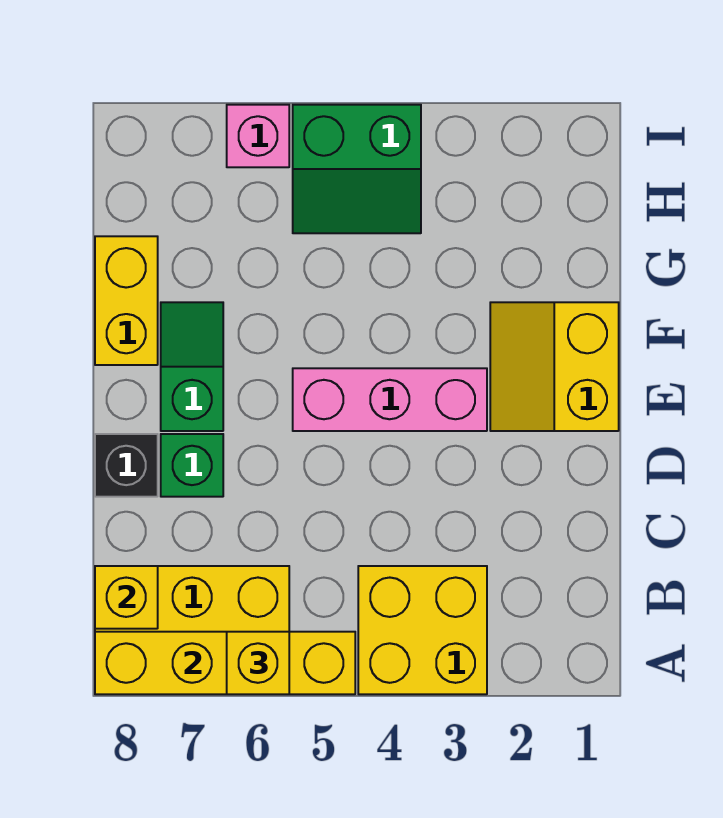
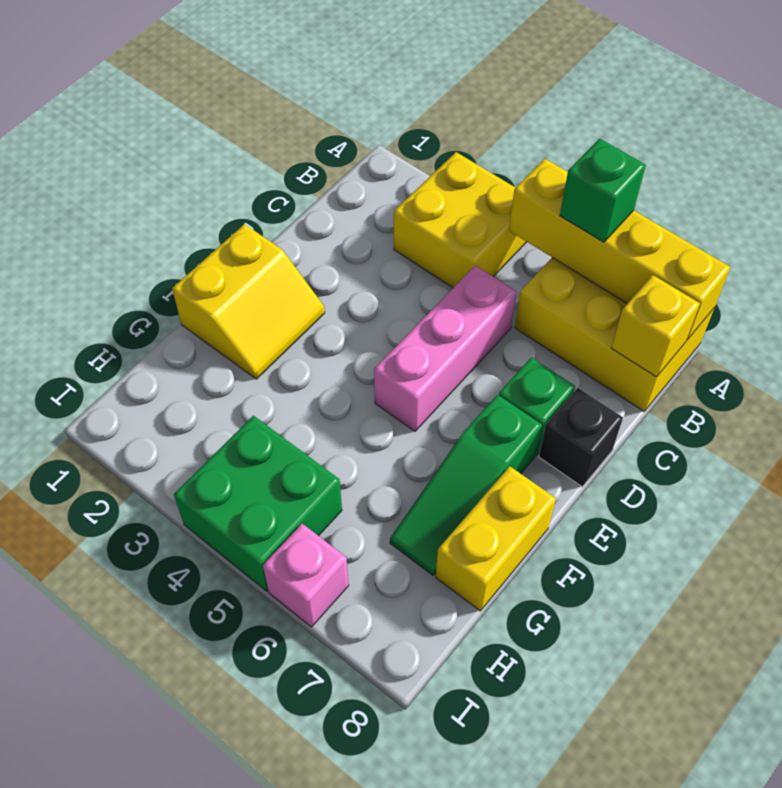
yellow 1x1 brick [227,632,289,694] -> green 1x1 brick [560,138,646,242]
pink 1x3 brick [293,368,487,431] -> pink 1x3 brick turned to [374,265,517,431]
green 1x2 slope [161,302,223,431] -> green 1x3 slope [390,395,542,575]
green 2x2 slope [293,105,421,233] -> green 2x2 brick [174,416,342,591]

